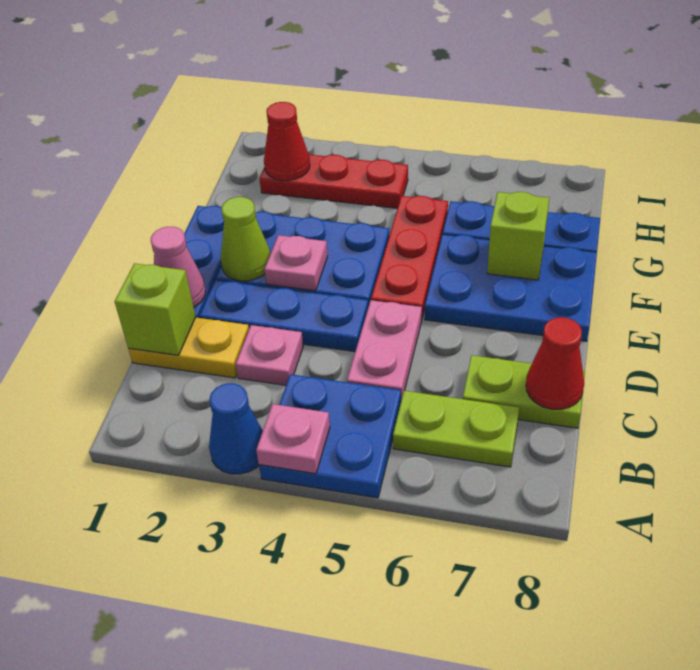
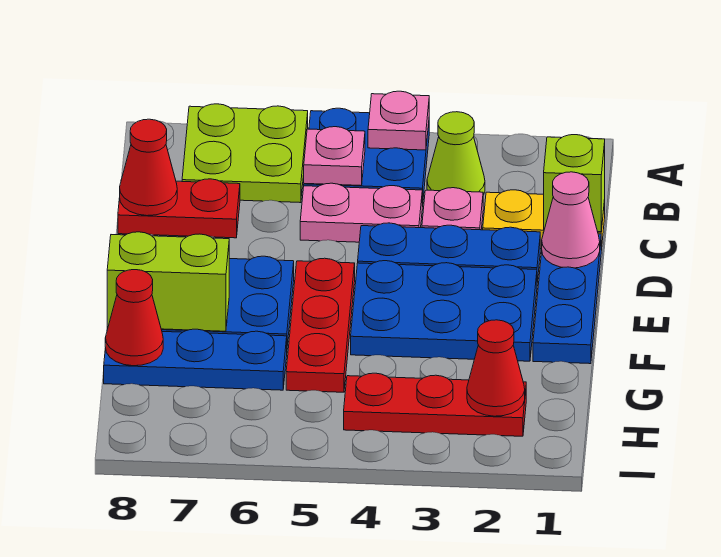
blue 1x1 cone [209,383,263,474] -> none
lime 1x2 plate [393,391,519,467] -> lime 2x2 plate [182,104,308,203]
pink 1x2 plate [347,300,422,400] -> pink 1x2 plate turned to [300,183,422,242]
lime 1x2 plate [463,355,585,428] -> red 1x2 plate [118,179,240,238]
lime 1x1 cone [221,197,271,281] -> lime 1x1 cone moved to [427,112,485,195]
pink 1x1 plate [264,235,328,291] -> pink 1x1 plate moved to [304,127,365,185]
lime 1x1 brick [487,192,549,280] -> lime 1x2 brick [107,232,229,331]
none -> red 1x1 cone [105,270,163,366]

